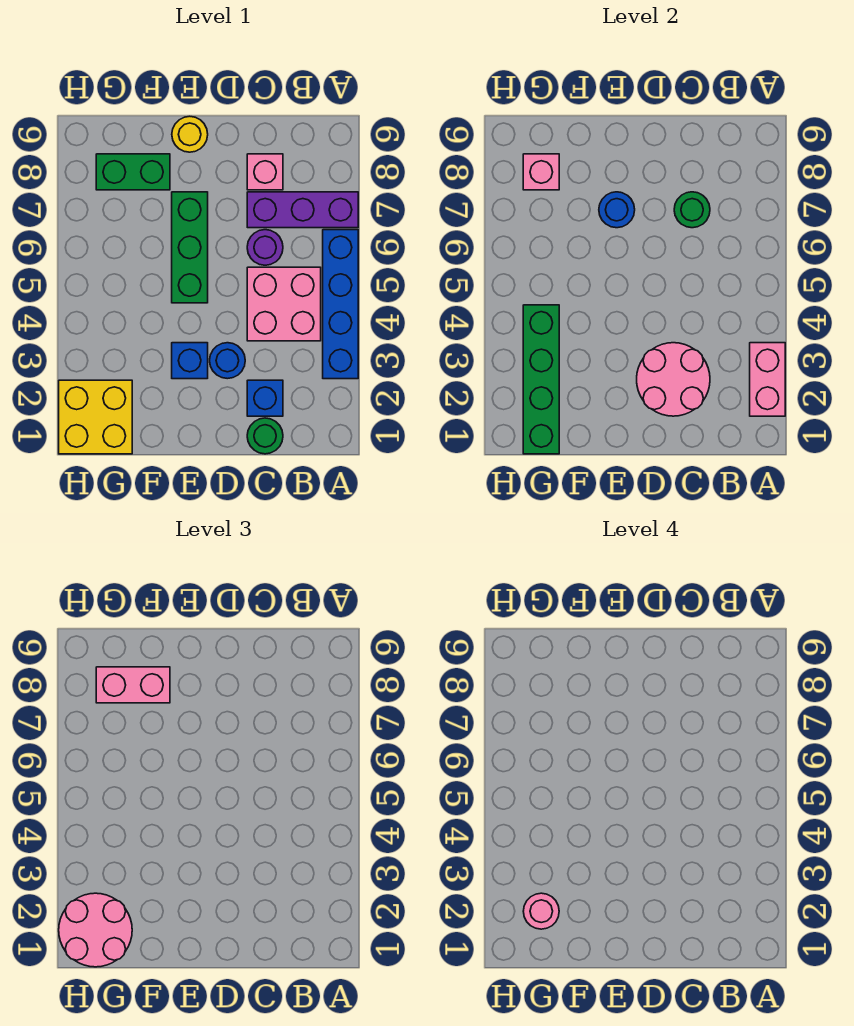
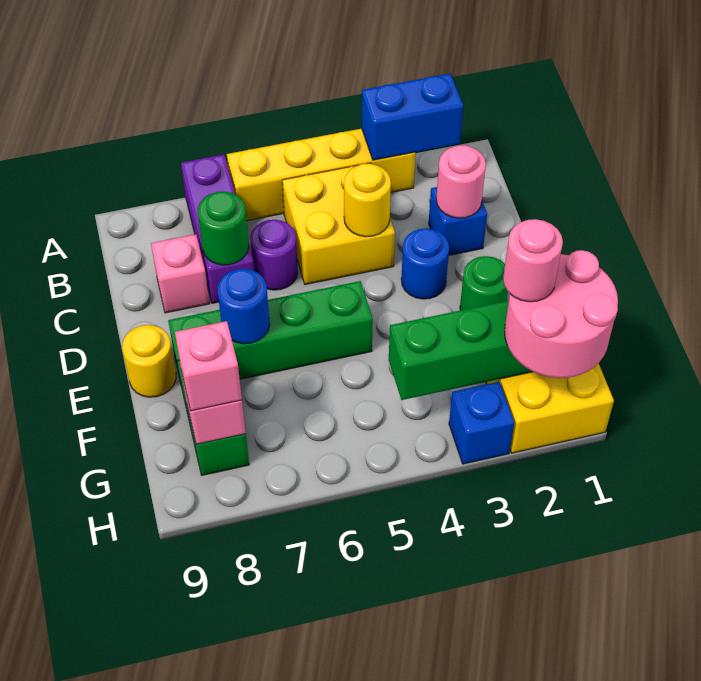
pink 1x2 brick [750,343,785,416] -> blue 1x2 brick [362,74,463,160]
blue 1x4 brick [323,230,358,379] -> yellow 1x4 brick [227,129,415,221]
pink 2x2 brick [247,267,321,341] -> yellow 2x2 brick [282,163,395,285]
green 1x1 round brick [247,418,283,454] -> green 1x1 round brick moved to [460,256,508,310]
pink 2x2 round brick [637,343,710,416] -> pink 1x1 round brick [436,145,486,218]
none -> yellow 1x1 round brick [344,163,391,237]
blue 1x1 brick [172,343,208,379] -> blue 1x1 brick moved to [449,382,514,464]
green 1x3 brick [172,192,208,303] -> green 1x4 brick [168,281,373,387]
pink 1x2 brick [96,667,170,703] -> pink 1x1 brick [175,321,242,411]

